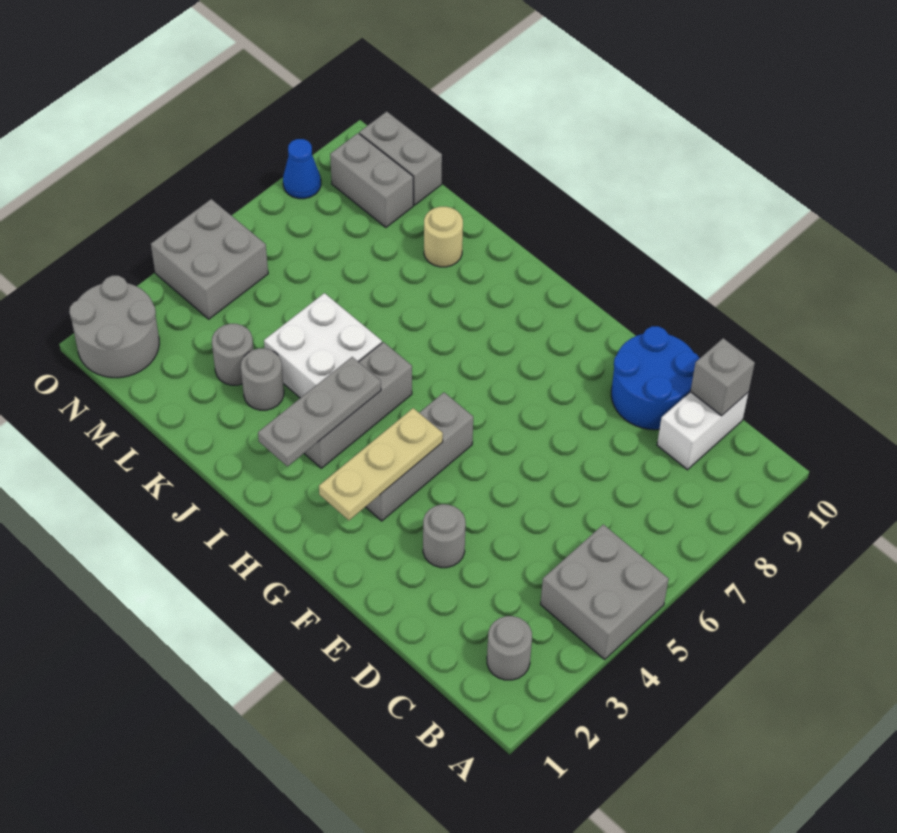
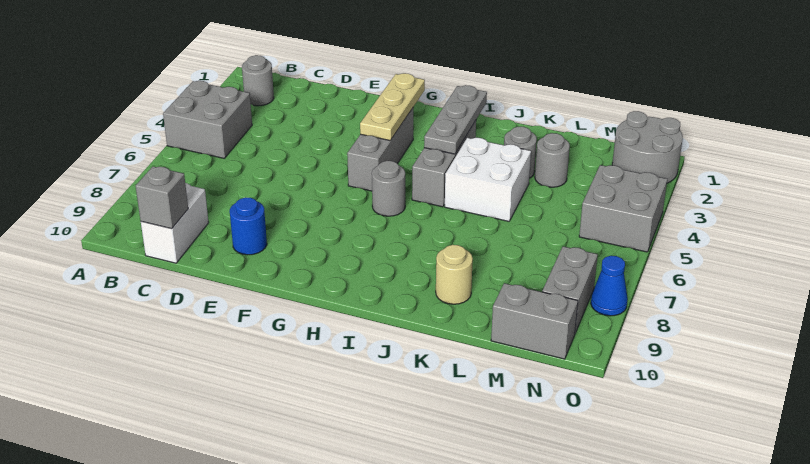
blue 2x2 round brick [611,326,700,430] -> blue 1x1 round brick [230,197,267,255]
grey 1x1 round brick [423,504,466,568] -> grey 1x1 round brick moved to [372,161,405,216]
grey 1x2 brick [330,133,413,227] -> grey 1x2 brick turned to [542,246,598,333]

